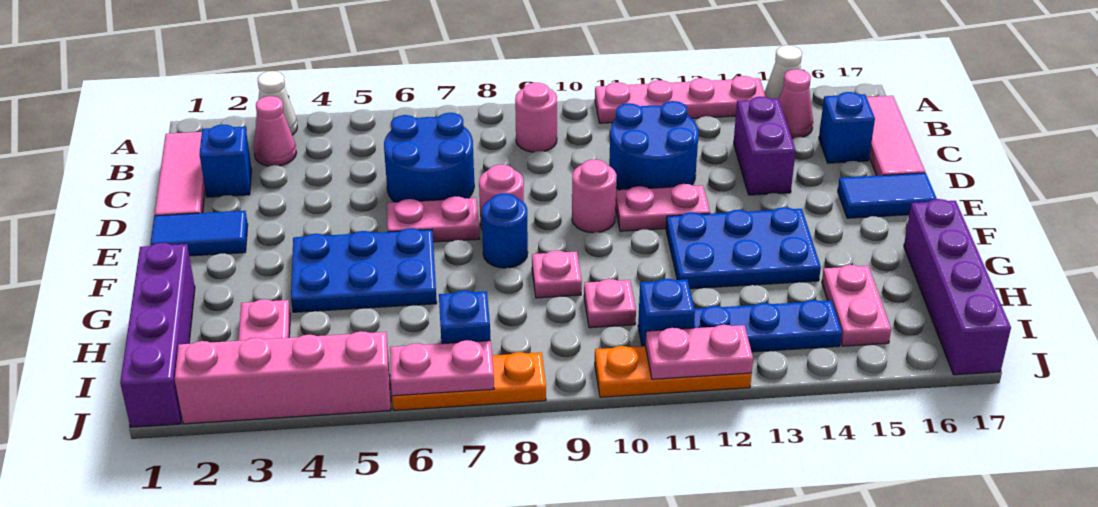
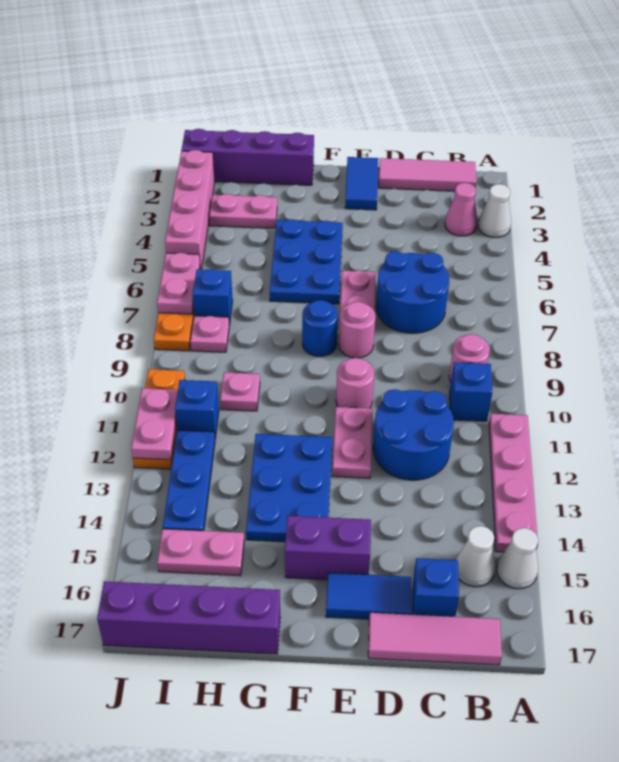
pink 1x1 cone [779,69,813,138] -> white 1x1 cone [456,526,496,587]
blue 1x1 brick [200,124,252,197] -> blue 1x1 brick moved to [450,362,492,421]
purple 1x2 brick [734,97,796,195] -> purple 1x2 brick moved to [285,516,371,580]
blue 1x2 tile [838,173,937,218] -> blue 1x2 tile turned to [326,573,412,619]
pink 1x1 plate [532,250,582,298] -> pink 1x1 plate moved to [190,316,229,352]

